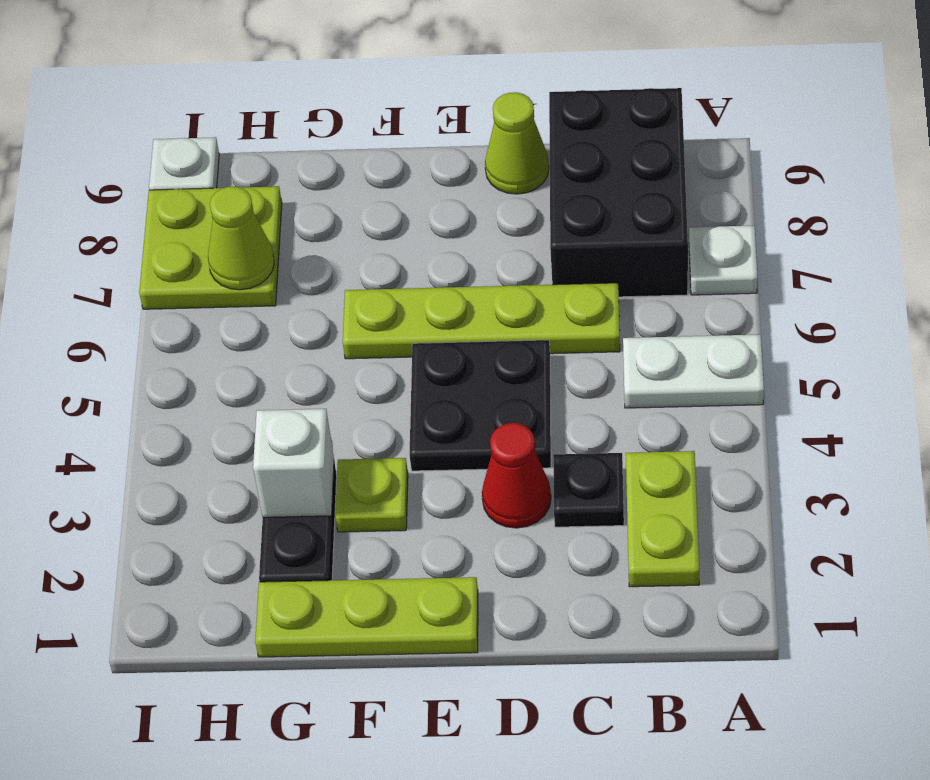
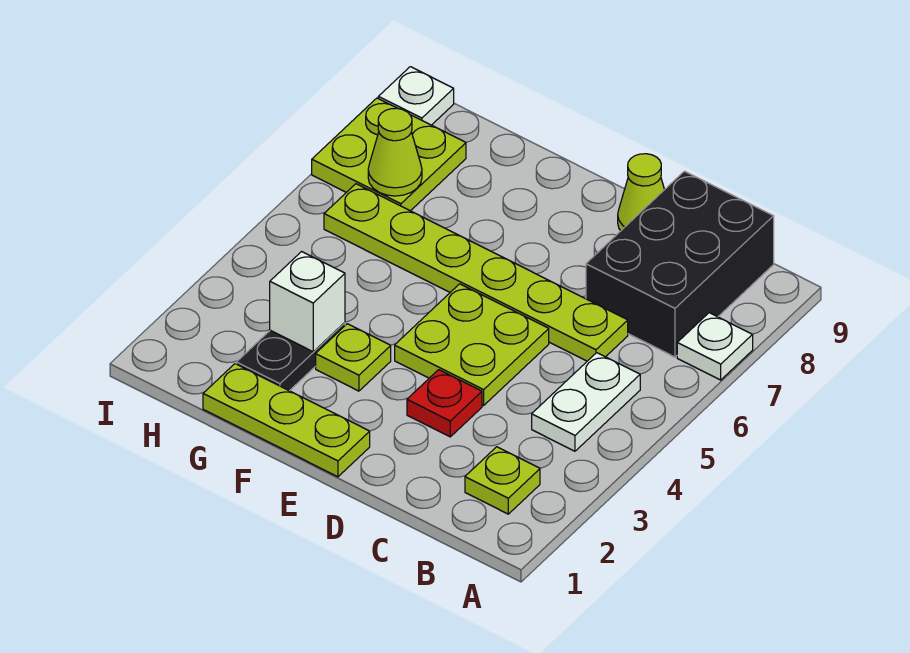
white 1x2 plate [623,334,764,408] -> white 1x2 plate turned to [532,353,640,451]
lime 1x2 plate [626,451,699,587] -> lime 1x1 plate [465,447,540,514]
black 1x1 plate [553,453,624,527] -> none
lime 1x4 plate [343,283,620,359] -> lime 1x6 plate [324,184,628,361]
red 1x1 cone [482,423,551,528] -> red 1x1 plate [407,370,482,437]
black 2x2 plate [409,340,551,471] -> lime 2x2 plate [395,284,549,405]

